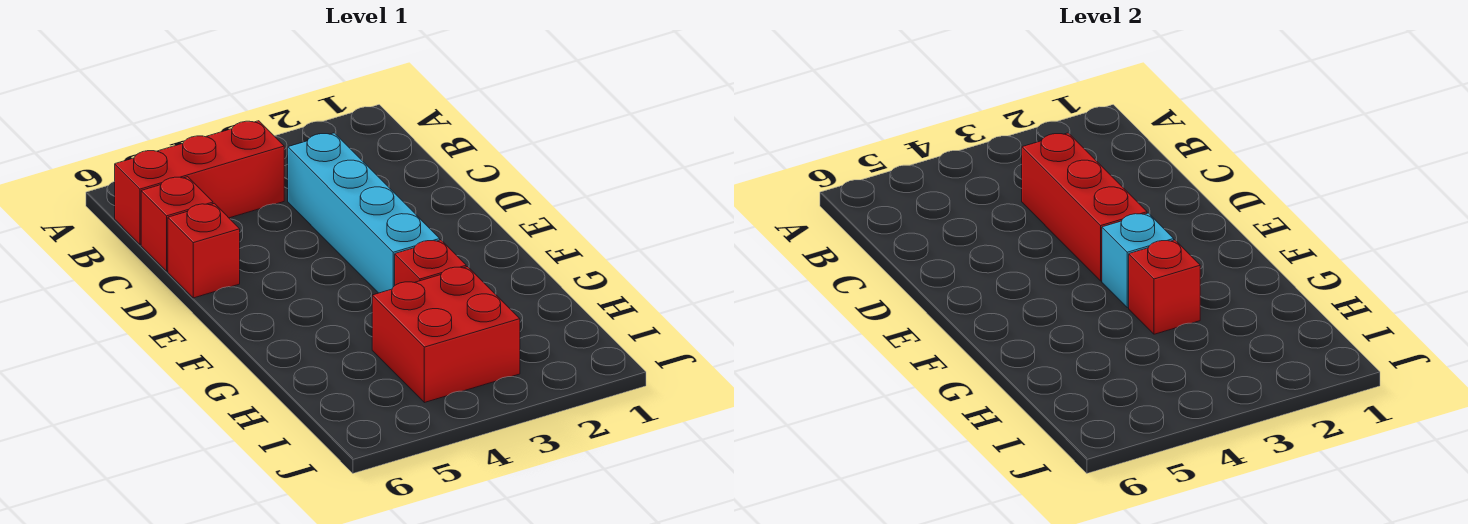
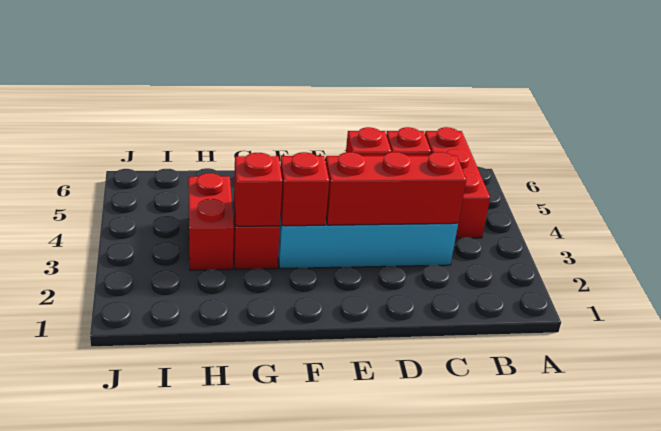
cyan 1x1 brick [1102,213,1174,308] -> red 1x1 brick [280,152,329,226]
red 2x2 brick [372,267,520,403] -> red 1x2 brick [188,173,234,270]

